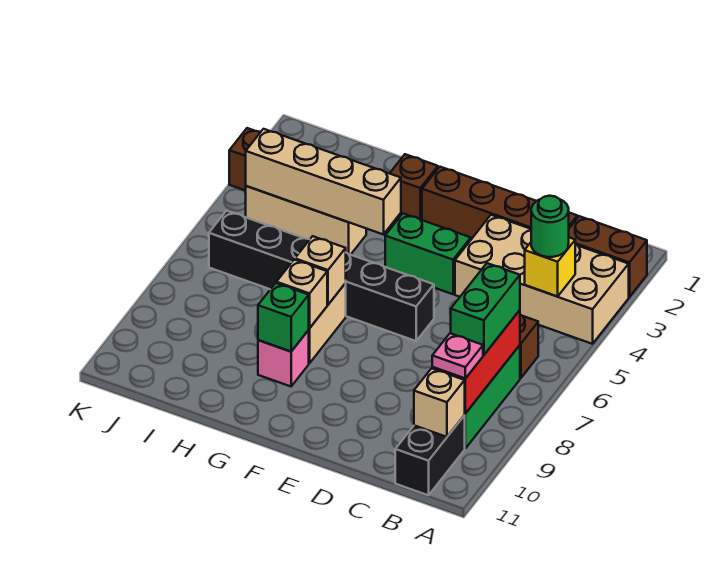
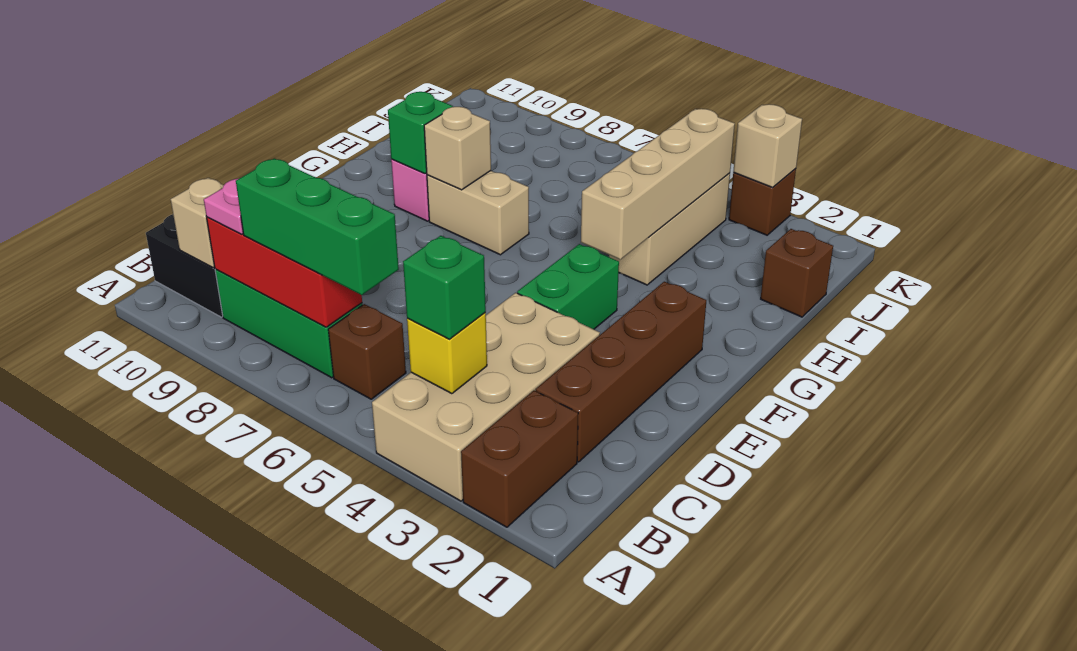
green 1x1 round brick [531,196,569,257] -> green 1x1 brick [403,236,486,339]
green 1x2 brick [451,263,520,355] -> green 1x3 brick [236,158,399,295]
black 1x6 brick [209,211,434,341] -> none
brown 1x1 brick [390,154,438,220] -> brown 1x1 brick moved to [761,229,833,317]
tan 1x1 brick [295,236,346,305] -> tan 1x1 brick moved to [733,104,802,187]

